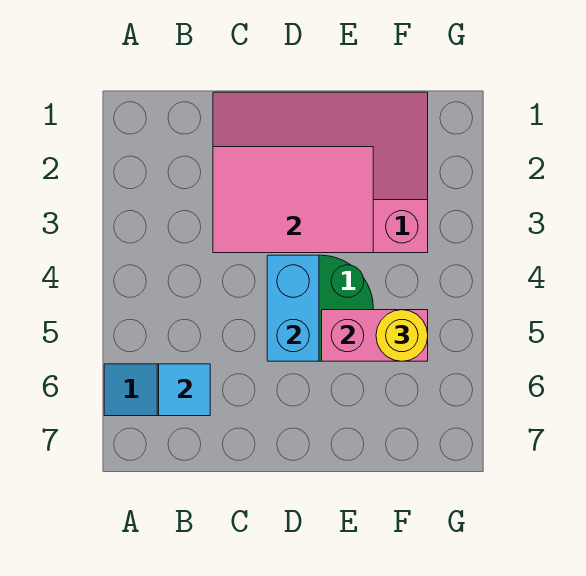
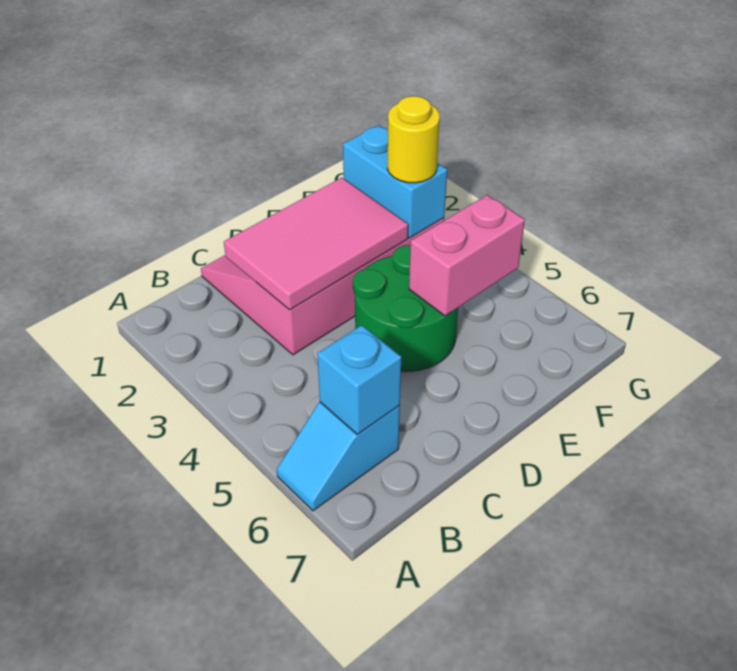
cyan 1x1 tile [159,364,210,416] -> cyan 1x1 brick [317,325,401,434]
cyan 1x2 brick [267,255,319,361] -> cyan 1x2 brick moved to [343,125,447,238]
yellow 1x1 round brick [376,310,428,361] -> yellow 1x1 round brick moved to [387,96,440,183]

